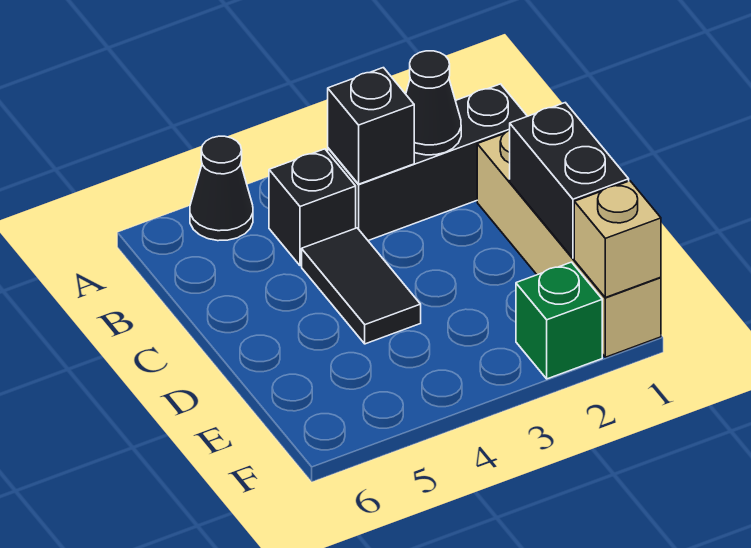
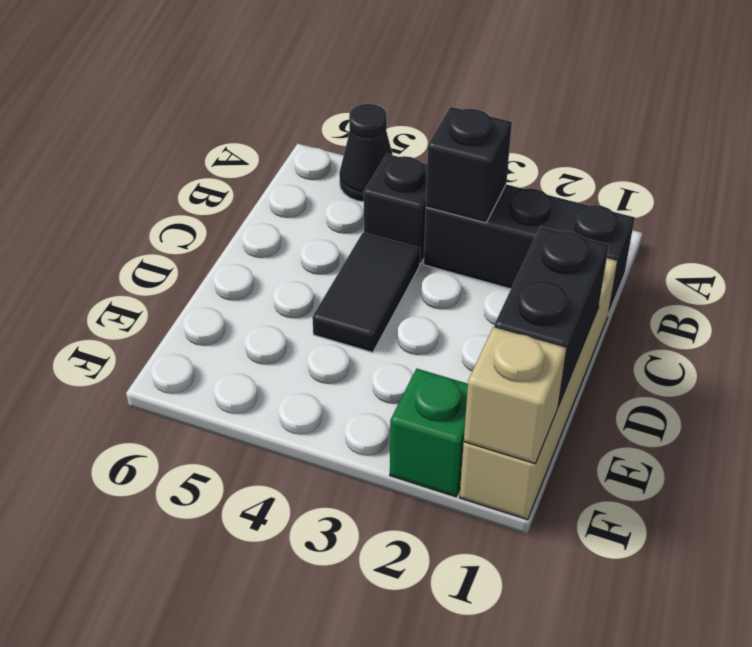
black 1x1 cone [406,51,461,155] -> none

